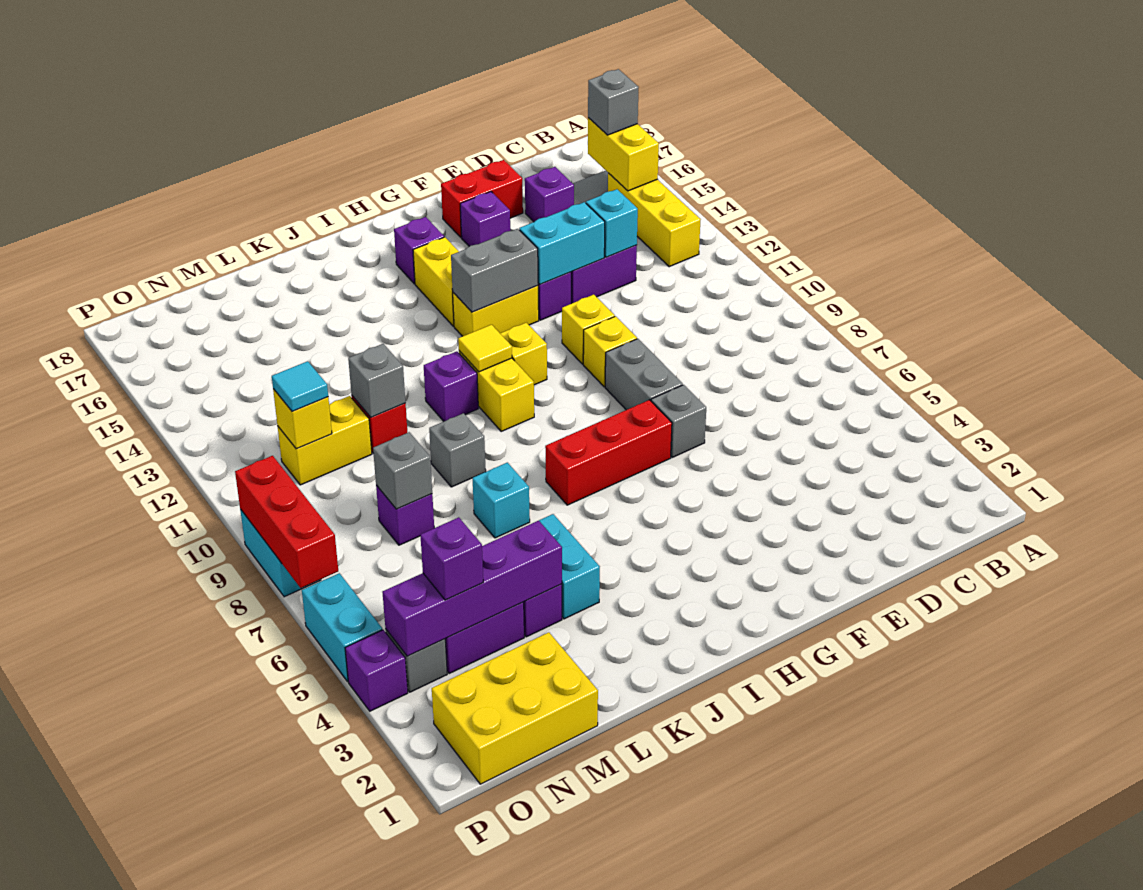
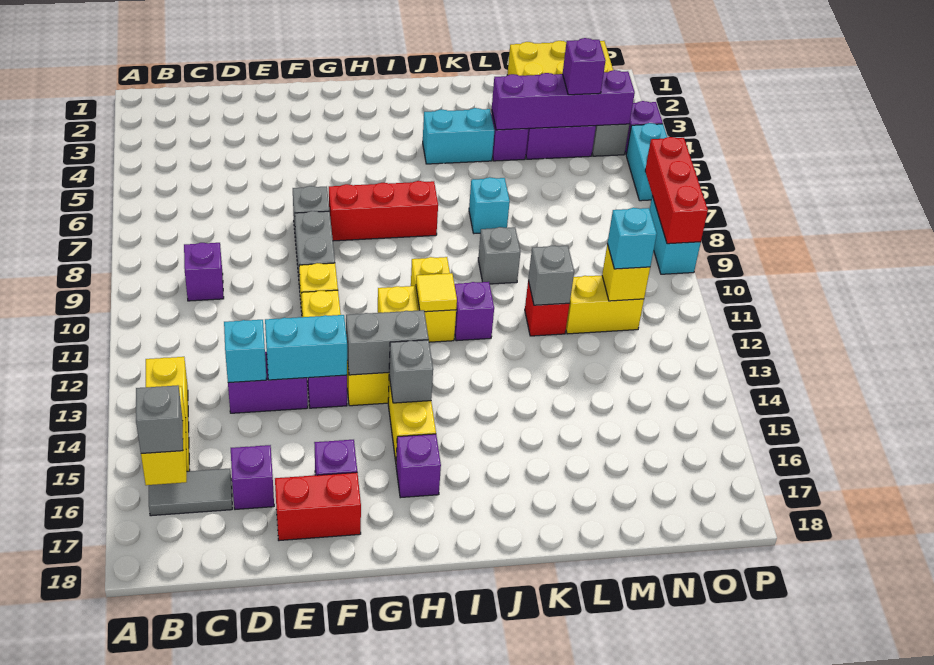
cyan 1x2 brick [539,514,600,619] -> cyan 1x2 brick turned to [423,108,494,164]
purple 1x1 brick [376,485,434,545] -> purple 1x1 brick moved to [184,243,224,301]
grey 1x1 brick [373,432,432,509] -> grey 1x1 brick moved to [389,340,433,403]
cyan 1x1 tile [272,361,328,412] -> cyan 1x1 brick [607,208,657,269]

